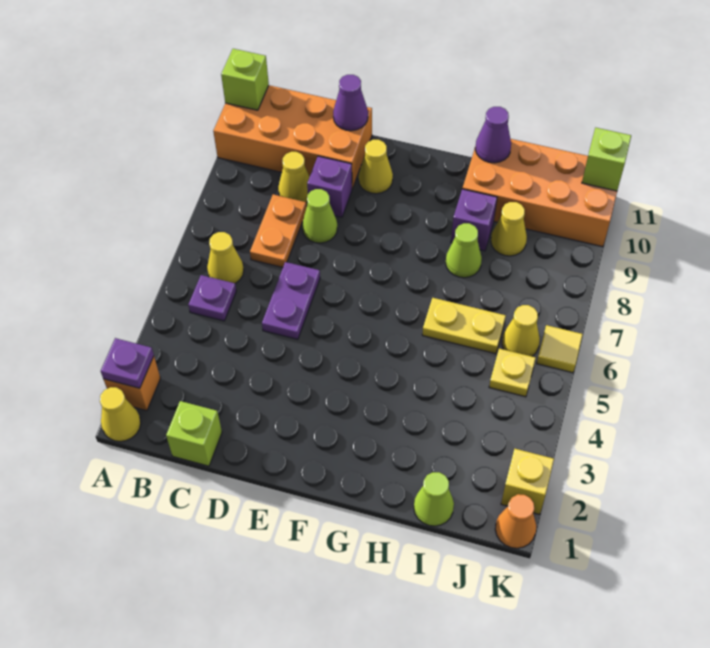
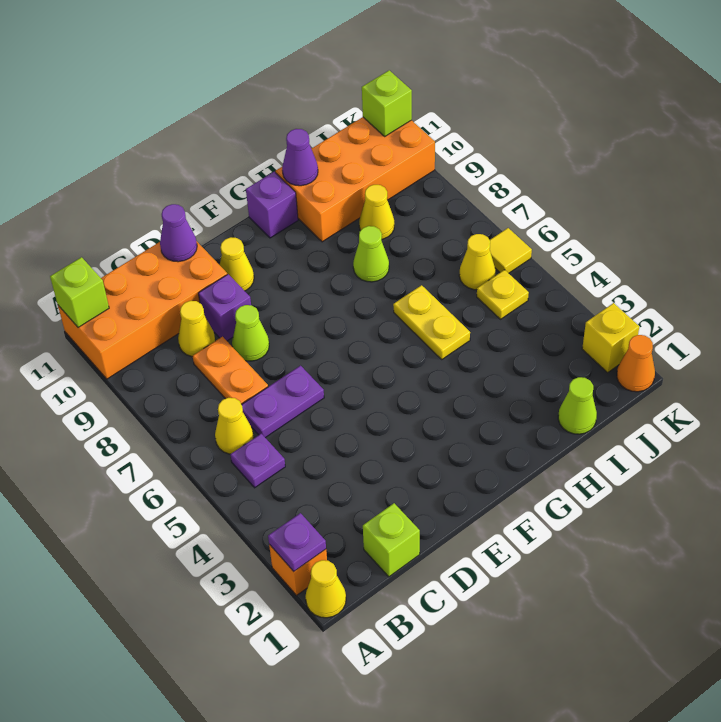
purple 1x2 plate [262,262,320,339] -> purple 1x2 plate turned to [242,366,324,438]
yellow 1x2 plate [422,298,506,354] -> yellow 1x2 plate turned to [393,285,470,359]
purple 1x1 brick [451,189,497,251] -> purple 1x1 brick moved to [246,172,298,238]

